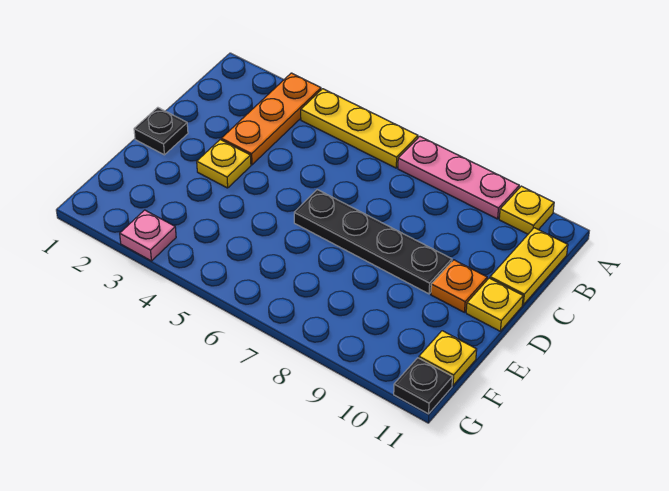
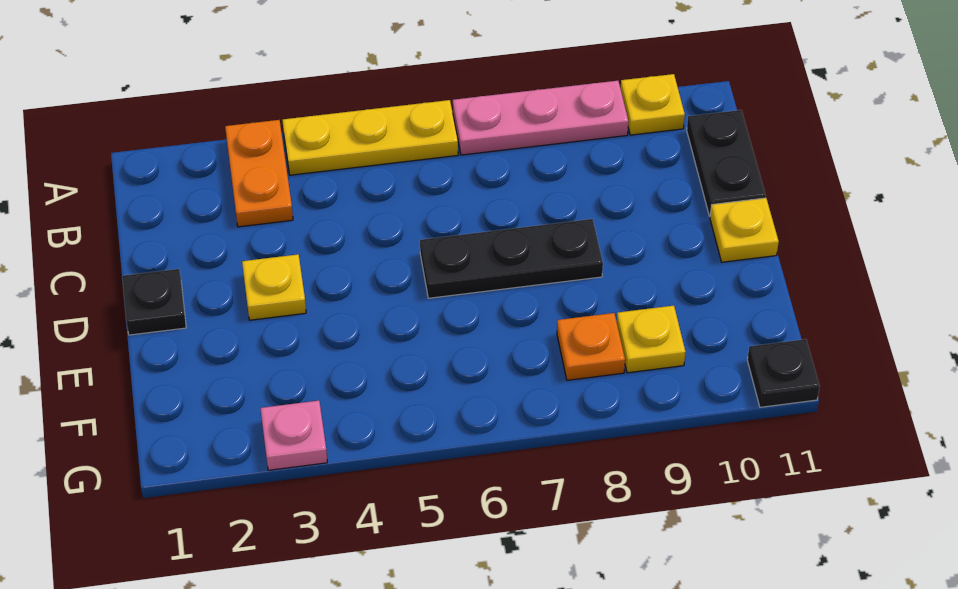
orange 1x3 plate [221,73,321,165] -> orange 1x2 plate [225,120,293,227]
yellow 1x2 plate [490,228,568,305] -> black 1x2 plate [687,110,766,216]
black 1x4 plate [294,190,452,294] -> black 1x3 plate [420,219,603,298]
orange 1x1 plate [431,260,487,312] -> orange 1x1 plate moved to [557,313,625,380]
yellow 1x1 plate [419,331,477,386] -> yellow 1x1 plate moved to [617,306,686,373]

